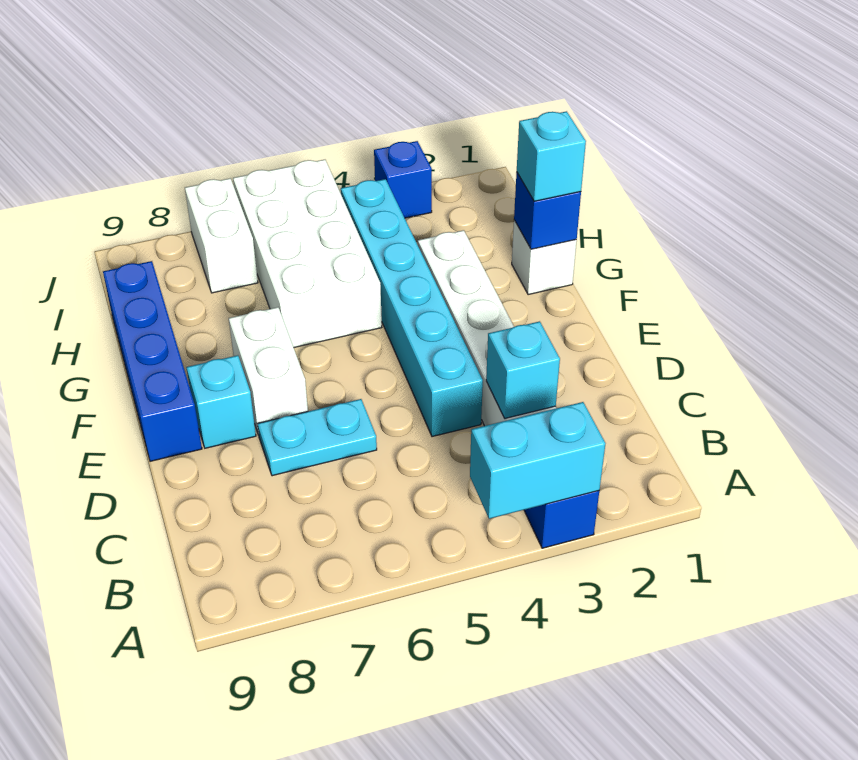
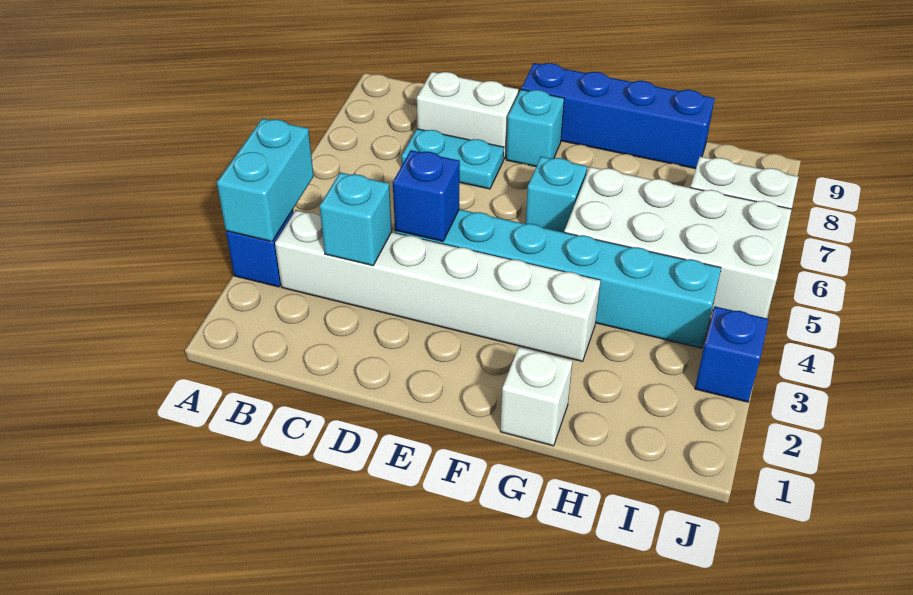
cyan 1x2 plate [258,399,377,476] -> cyan 1x2 plate turned to [402,129,504,189]
white 1x2 brick [229,307,308,435] -> white 1x2 brick moved to [417,72,519,160]
blue 1x1 brick [514,172,581,249] -> blue 1x1 brick moved to [393,150,460,241]
cyan 1x1 brick [517,111,586,201] -> cyan 1x1 brick moved to [526,157,587,232]

